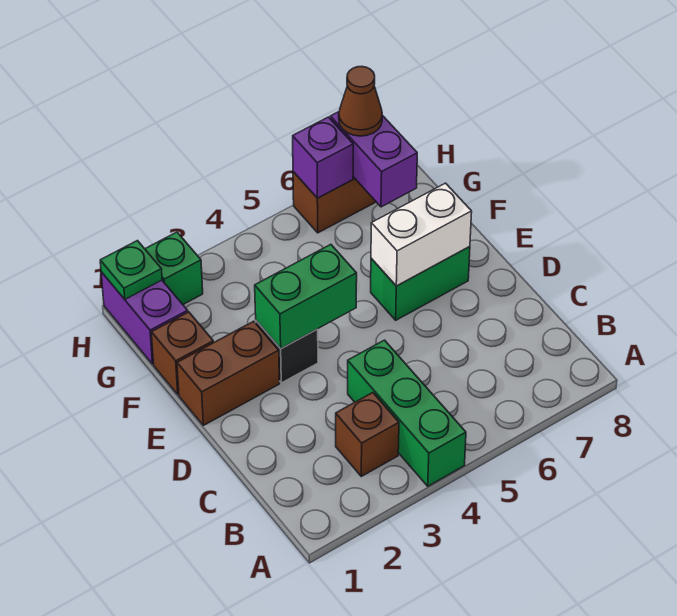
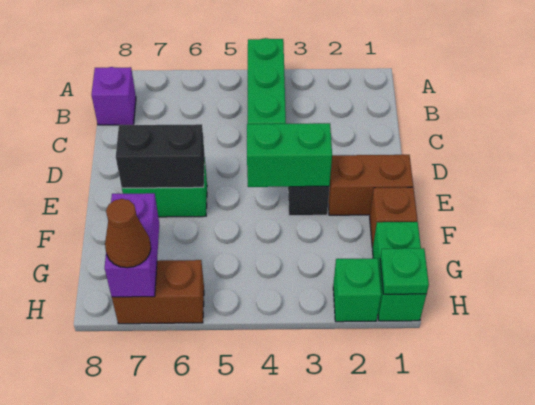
brown 1x1 brick [336,393,399,476] -> none
white 1x2 brick [371,183,472,286] -> black 1x2 brick [116,124,205,188]
purple 1x2 brick [101,272,188,364] -> green 1x2 brick [373,222,426,321]
purple 1x1 brick [293,117,353,198] -> purple 1x1 brick moved to [91,67,136,125]

